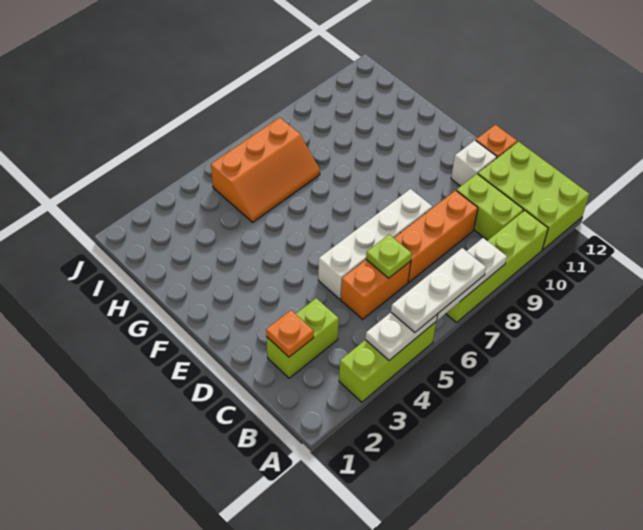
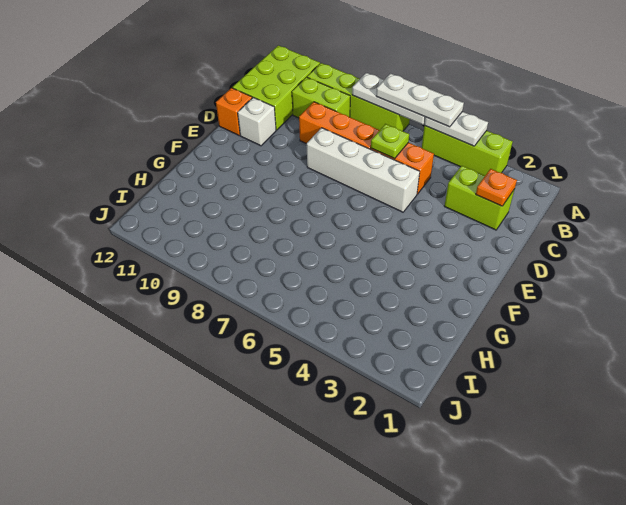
lime 1x2 brick [456,174,523,241] -> lime 1x2 brick turned to [292,77,350,118]
orange 2x3 slope [211,118,320,222] -> none

